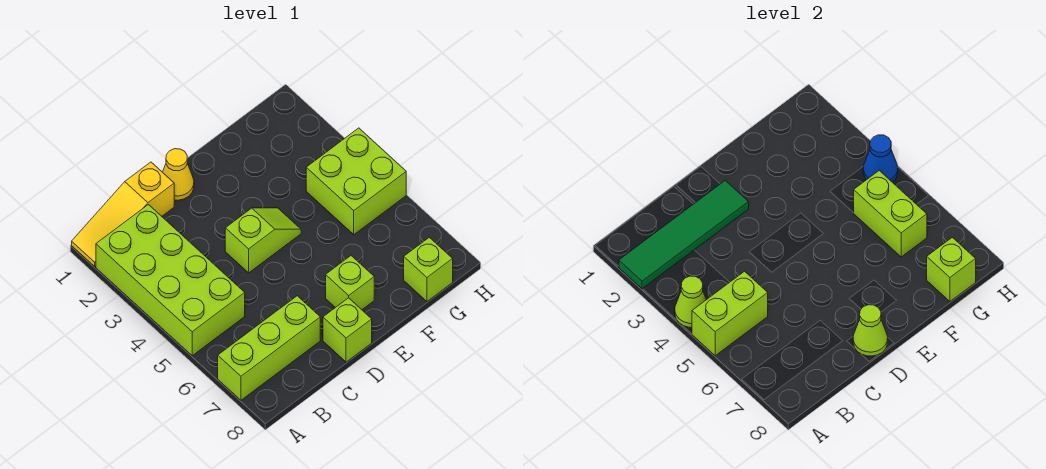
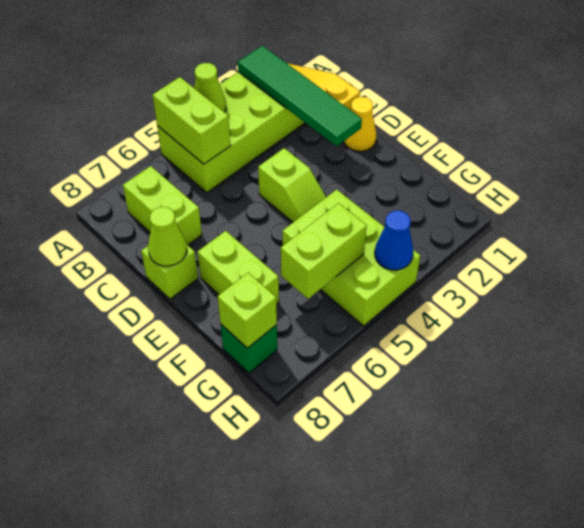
lime 1x3 brick [218,296,320,400] -> lime 1x2 brick [123,166,202,245]
lime 1x1 brick [326,256,374,310] -> lime 1x2 brick [197,231,279,304]
lime 2x2 brick [306,128,406,235] -> lime 2x3 brick [283,189,420,326]
lime 1x1 brick [404,237,453,301] -> green 1x1 brick [221,325,277,373]

